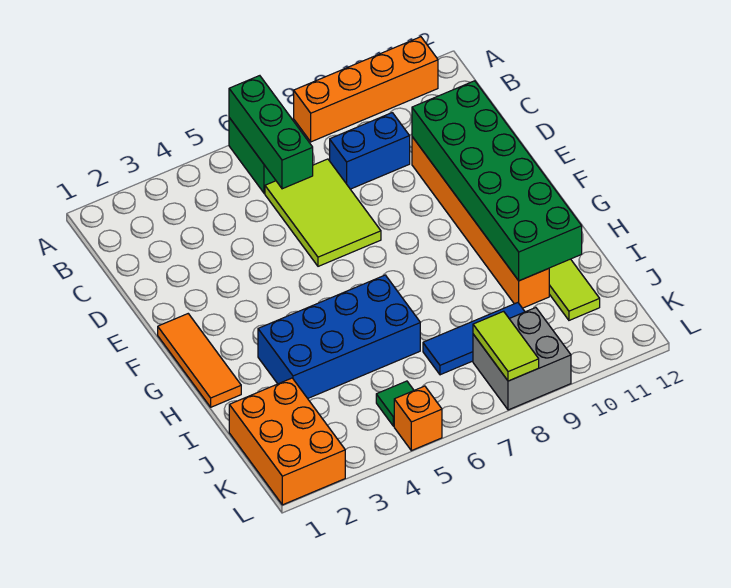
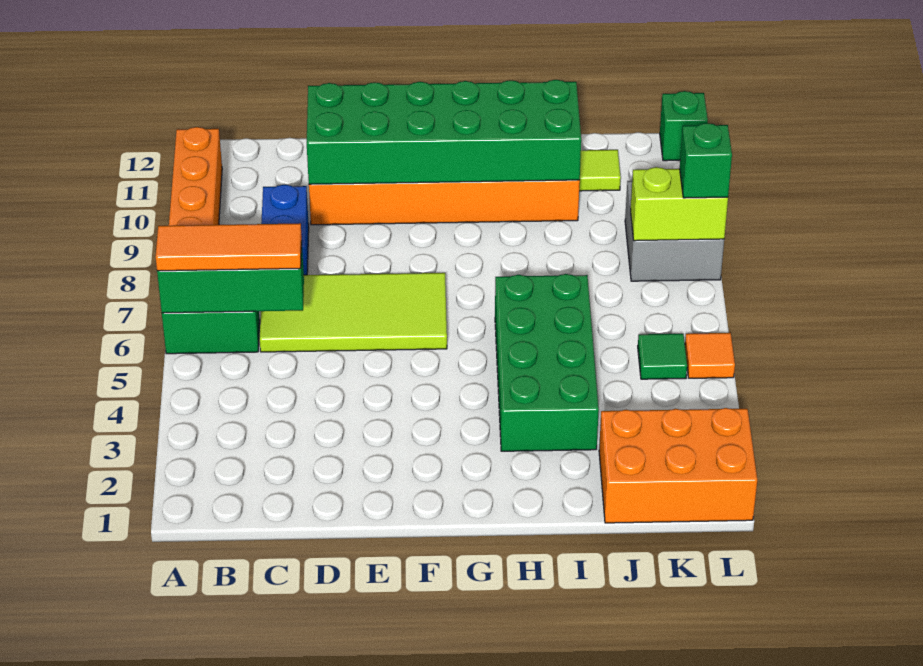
lime 2x3 tile [265,159,381,266] -> lime 2x4 tile [260,273,447,352]
orange 1x3 tile [158,314,241,407] -> orange 1x3 tile moved to [156,223,302,271]
blue 2x4 brick [258,275,420,398] -> green 2x4 brick [495,274,599,451]
blue 1x3 tile [423,303,525,375] -> none
lime 1x2 tile [473,311,539,381] -> lime 1x2 brick [631,167,728,241]
orange 1x1 brick [394,386,442,451] -> orange 1x1 tile [685,333,735,378]
none -> green 1x1 brick [680,123,732,198]
none -> green 1x1 brick [660,91,708,161]

